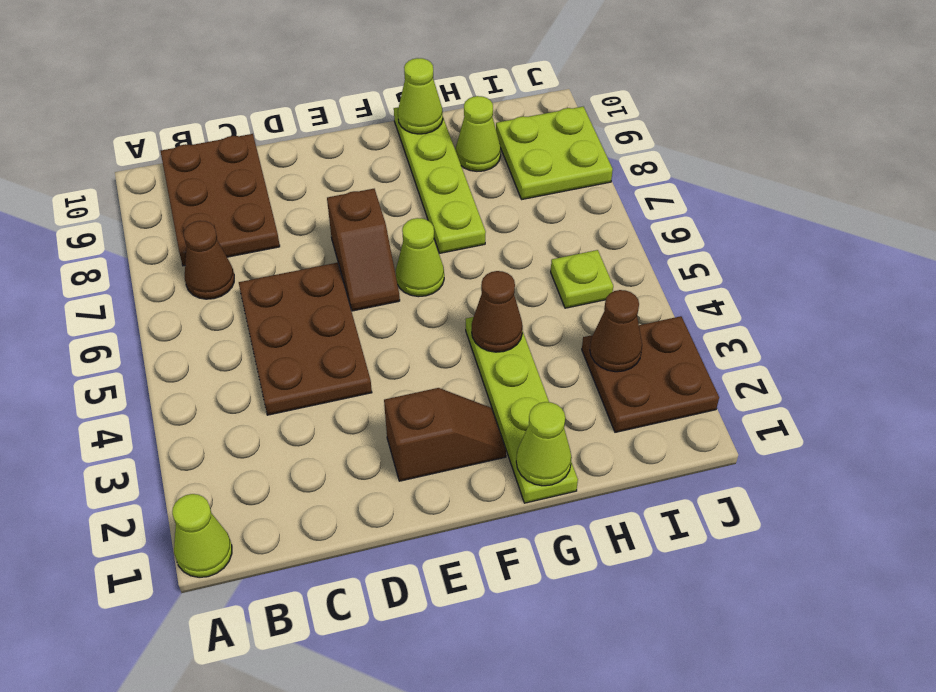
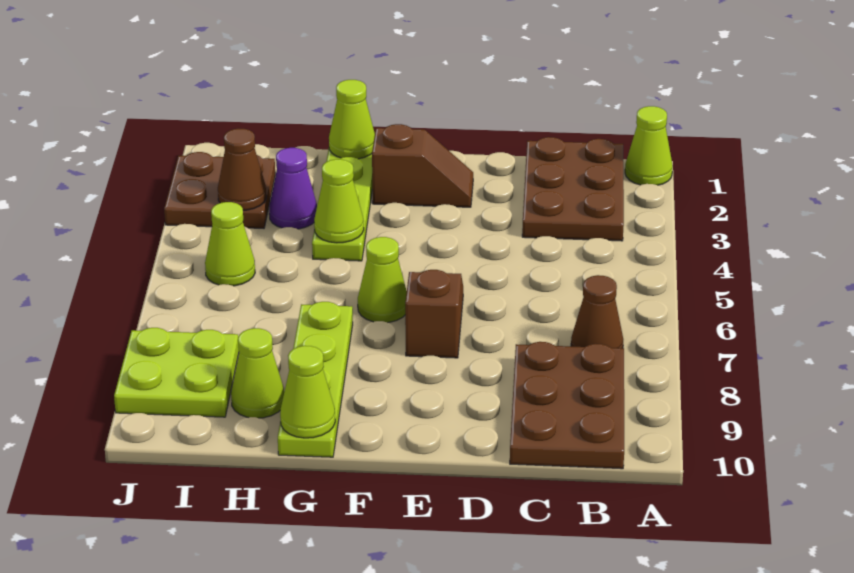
brown 2x3 plate [239,263,372,415] -> brown 2x3 plate moved to [522,137,624,241]
brown 1x2 slope [384,388,506,481] -> brown 1x2 slope turned to [372,124,473,207]
brown 1x1 cone [472,271,523,352] -> lime 1x1 cone [314,159,364,243]
none -> purple 1x1 cone [269,148,317,229]
lime 1x1 plate [551,250,613,308] -> lime 1x1 cone [205,202,255,286]

